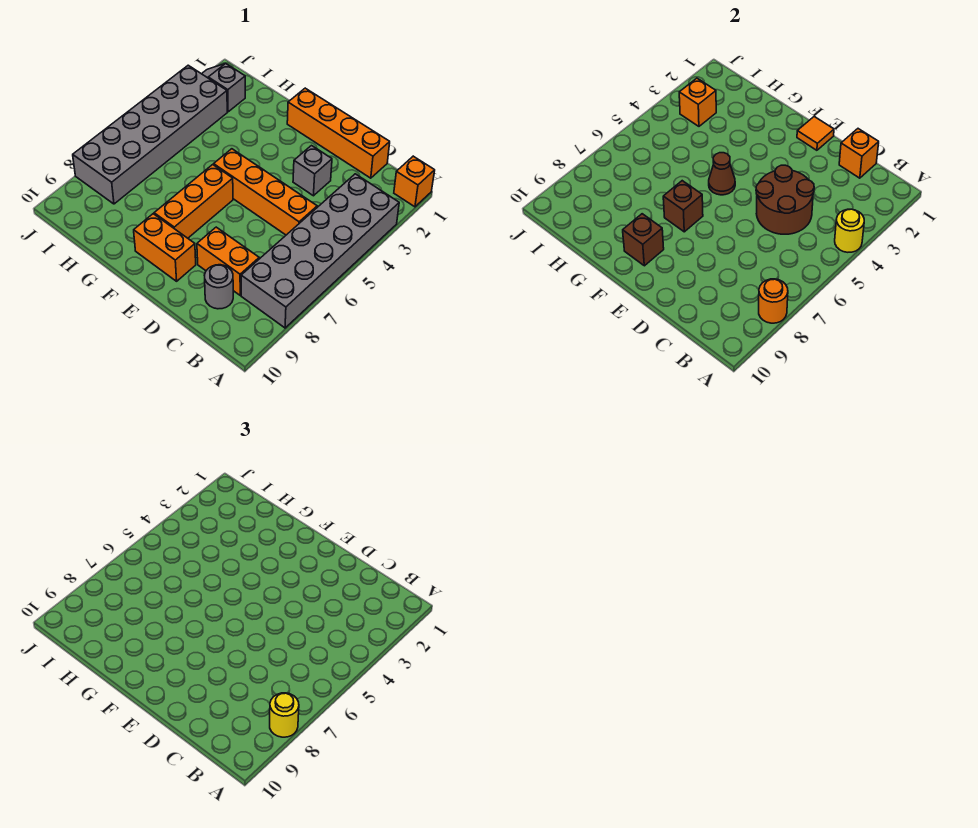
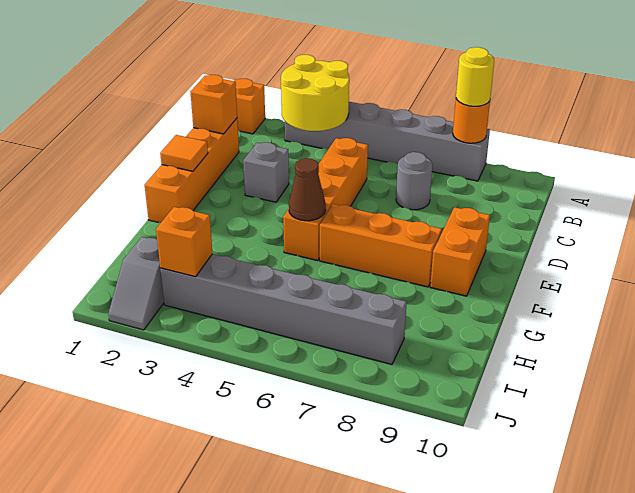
grey 2x6 brick [241,174,399,328] -> grey 1x6 brick [285,102,490,181]
yellow 1x1 round brick [835,209,864,252] -> yellow 2x2 round brick [281,55,349,131]
brown 2x2 round brick [756,165,814,234] -> none
orange 1x2 brick [197,227,259,295] -> none
grey 1x1 round brick [204,265,233,309] -> grey 1x1 round brick moved to [396,152,433,210]
brown 1x1 brick [663,181,703,232] -> none
brown 1x1 brick [623,214,664,266] -> none
grey 2x6 brick [73,65,227,204] -> grey 1x6 brick [160,254,407,364]

